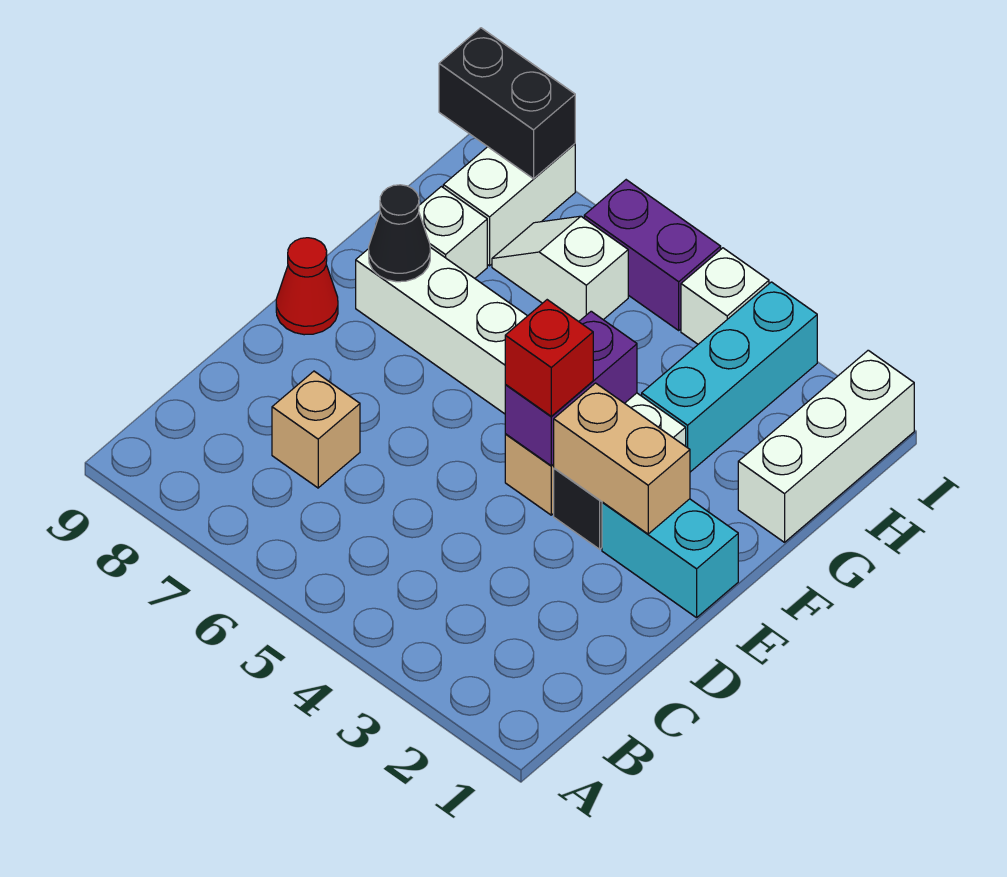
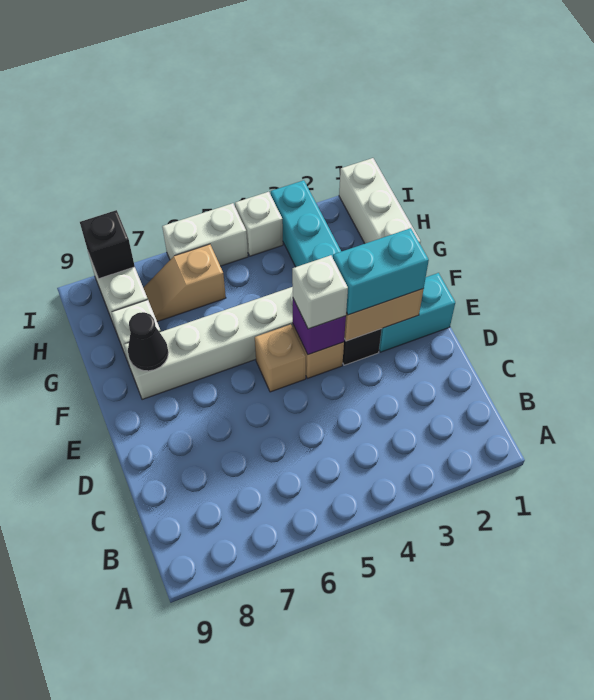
tan 1x1 brick [272,371,360,488] -> tan 1x1 brick moved to [255,324,306,392]
none -> cyan 1x2 brick [333,228,429,315]
purple 1x2 brick [505,311,637,466] -> purple 1x1 brick [293,299,346,355]
red 1x1 brick [505,300,593,416] -> white 1x1 brick [292,255,348,329]
red 1x1 cone [276,238,338,335] -> none
white 1x2 slope [492,216,628,322] -> tan 1x2 slope [144,244,226,322]
purple 1x2 brick [584,180,721,330] -> white 1x2 brick [162,203,248,266]
black 1x2 brick [439,28,575,179] -> black 1x1 brick [80,210,135,279]

